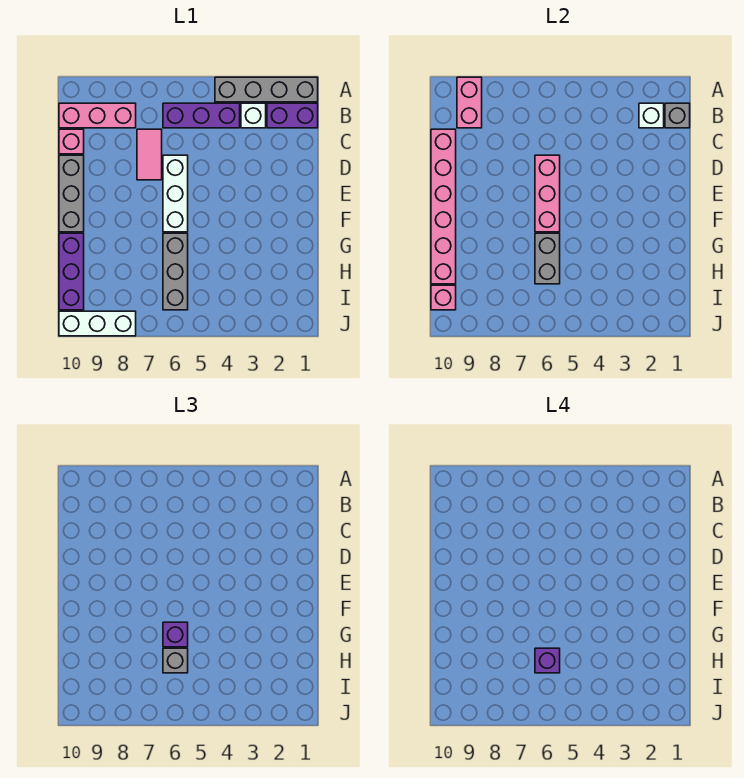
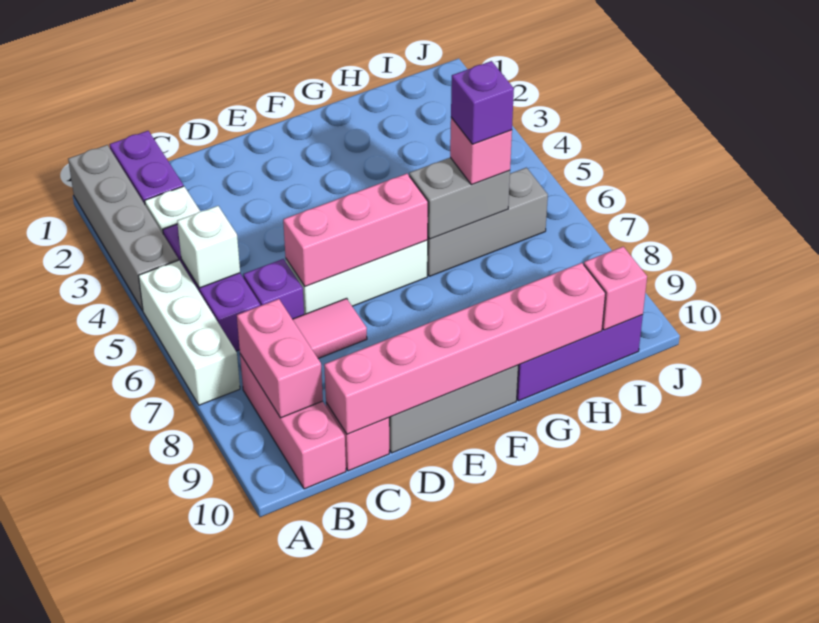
pink 1x2 brick [457,77,482,128] -> pink 1x2 brick turned to [237,299,323,418]
grey 1x1 brick [665,103,690,128] -> none
white 1x1 brick [639,103,664,128] -> white 1x1 brick moved to [177,206,240,288]
purple 1x1 brick [163,622,188,647] -> purple 1x1 brick moved to [243,259,304,319]
grey 1x1 brick [163,648,188,673] -> pink 1x1 brick [450,118,512,185]
white 1x3 brick [59,311,136,336] -> white 1x3 brick moved to [139,260,240,405]

